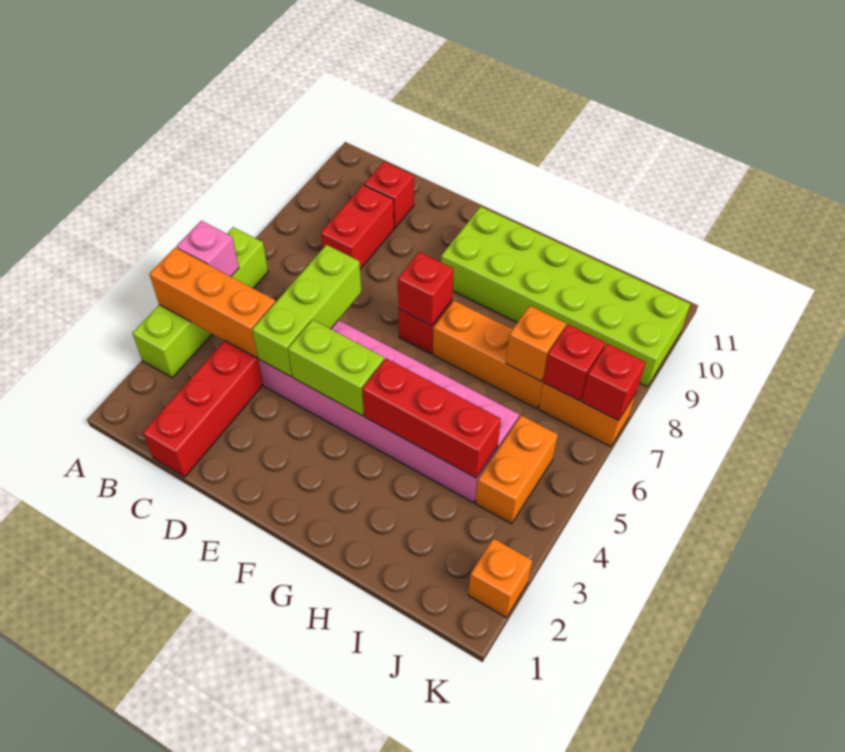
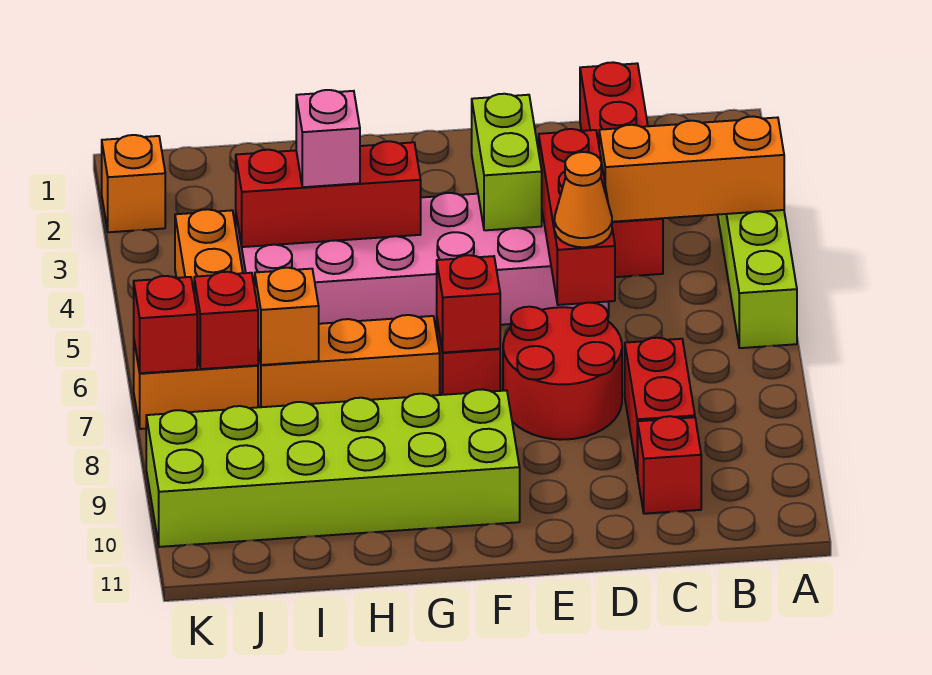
pink 1x1 brick [176,221,239,277] -> pink 1x1 brick moved to [296,90,360,187]
lime 1x3 brick [252,245,361,377] -> red 1x3 brick [539,129,615,305]
none -> orange 1x1 cone [554,152,612,247]
none -> red 2x2 round brick [503,303,622,440]
lime 1x2 brick [288,320,384,416] -> lime 1x2 brick turned to [472,94,542,230]

